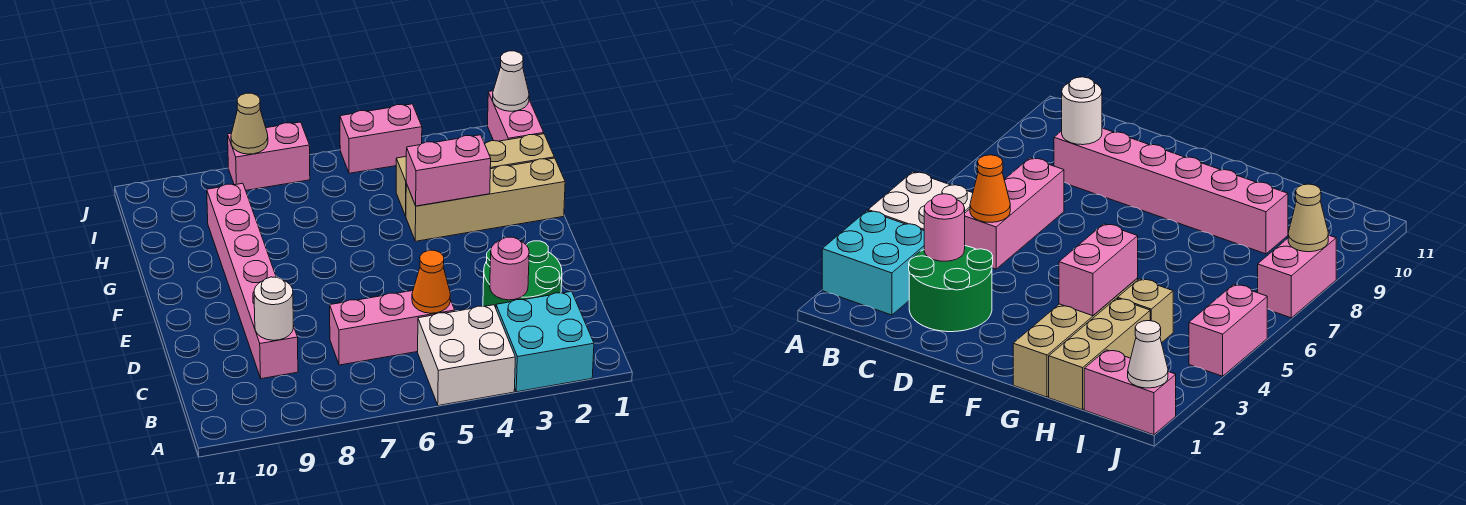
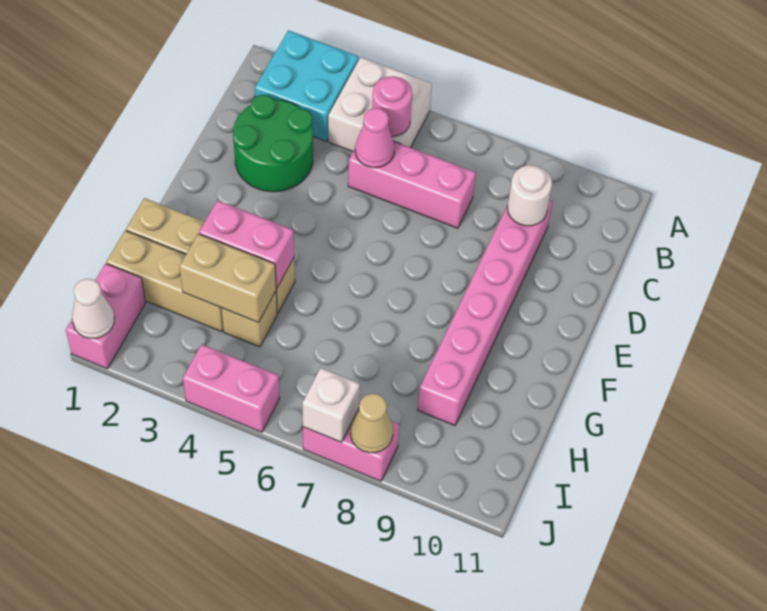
pink 1x1 round brick [490,237,529,300] -> pink 1x1 round brick moved to [372,76,412,137]
orange 1x1 cone [412,250,450,313] -> pink 1x1 cone [355,108,394,168]
none -> tan 1x2 brick [180,234,276,322]
none -> white 1x1 brick [302,368,360,442]

